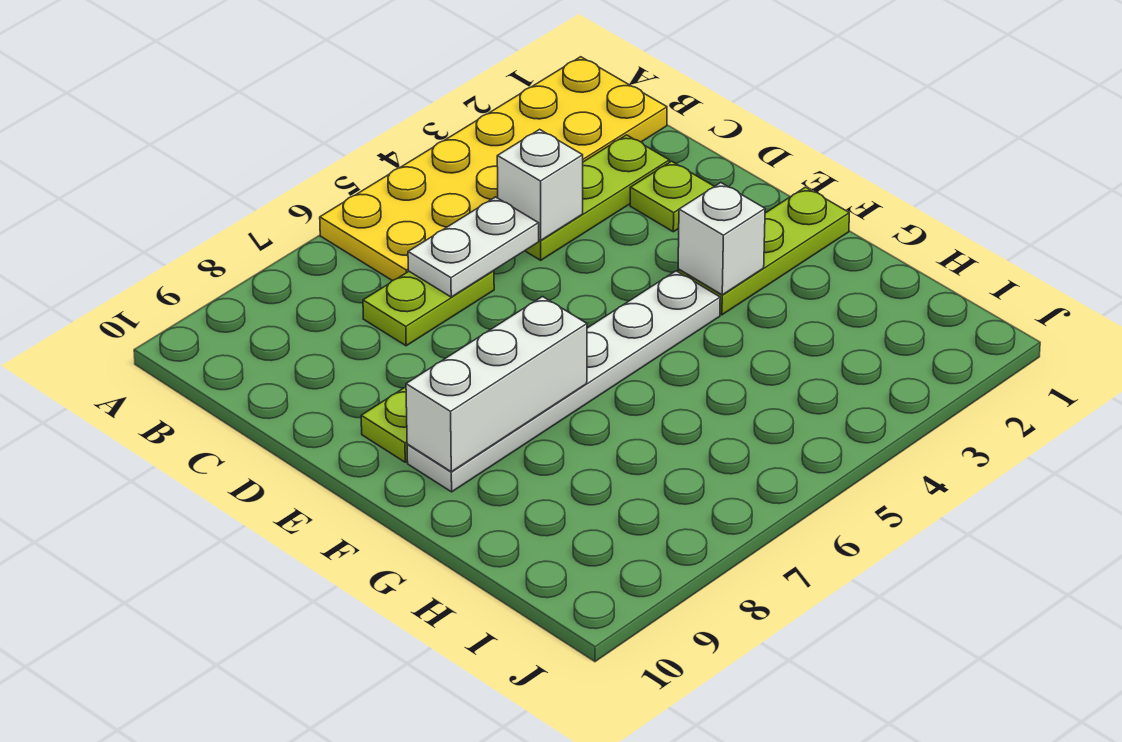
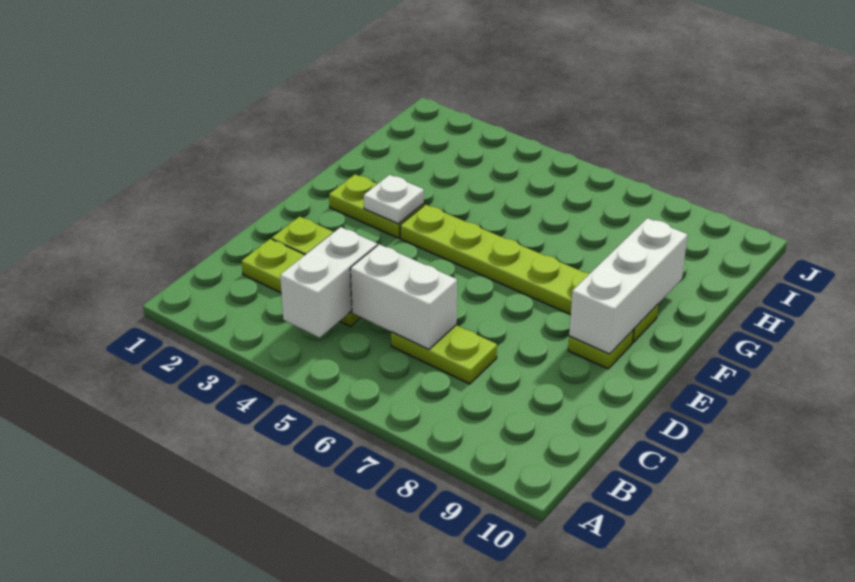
yellow 2x6 plate [320,57,667,281] -> none
white 1x1 brick [497,129,583,240] -> white 1x2 brick [280,227,377,338]
white 1x2 plate [408,197,539,297] -> white 1x2 brick [350,244,457,350]
lime 1x3 plate [678,187,849,315] -> lime 1x2 plate [329,174,424,238]
white 1x1 brick [678,183,765,295] -> white 1x1 plate [364,175,424,224]
white 1x6 plate [407,271,720,492] -> lime 1x6 plate [400,205,658,342]
white 1x3 brick [406,297,587,472] -> white 1x3 brick turned to [569,218,688,354]

